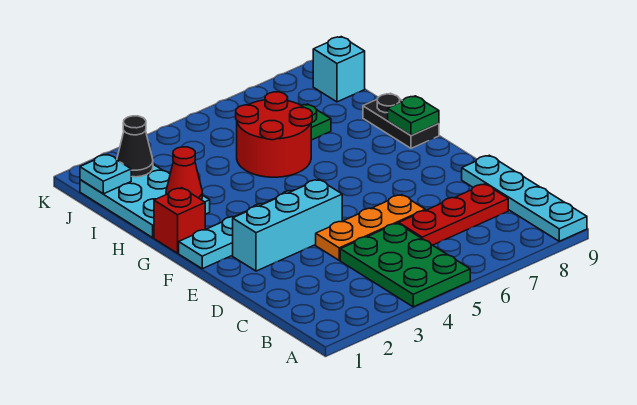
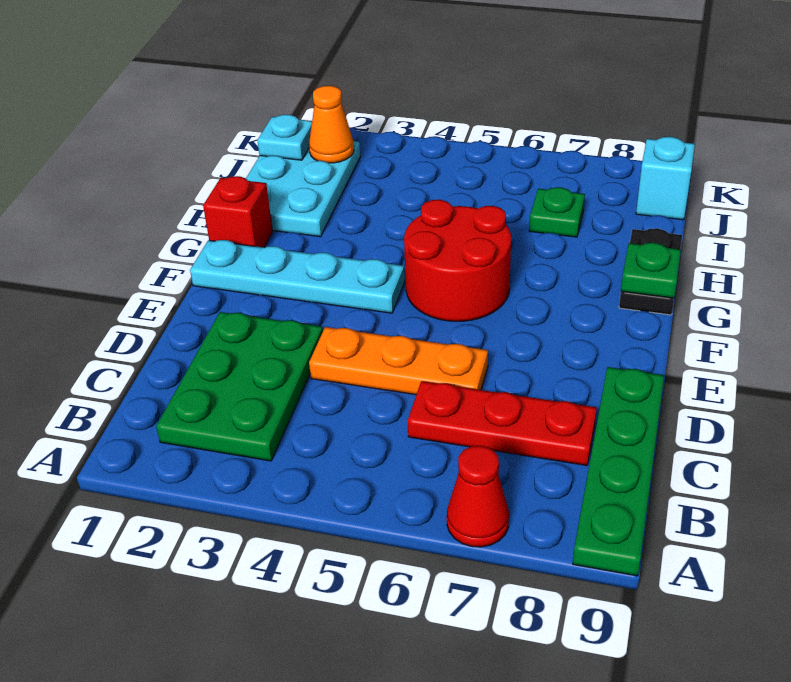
green 2x3 plate [340,223,470,307] -> green 2x3 plate moved to [156,312,323,461]
cyan 1x4 plate [462,155,587,241] -> green 1x4 plate [573,367,664,576]
cyan 1x3 brick [233,179,342,271] -> none
red 1x1 cone [166,147,202,200] -> red 1x1 cone moved to [447,446,509,547]
red 2x2 round brick [236,92,312,177] -> red 2x2 round brick moved to [404,200,511,321]
black 1x1 cone [117,116,153,177] -> orange 1x1 cone [309,86,354,163]

